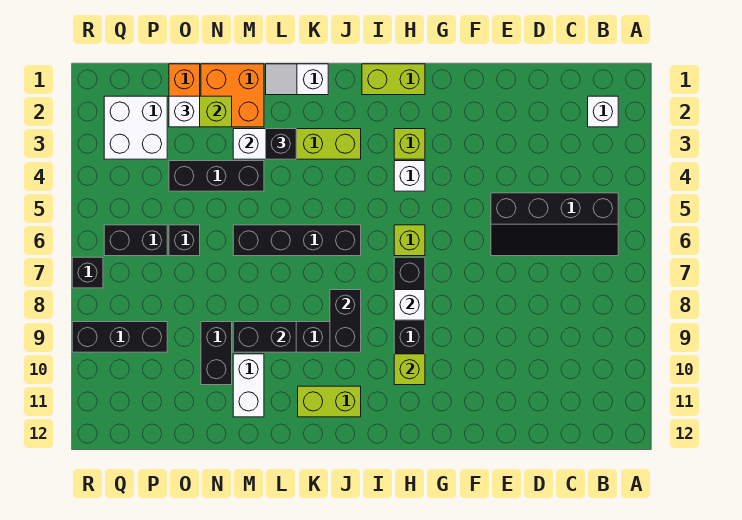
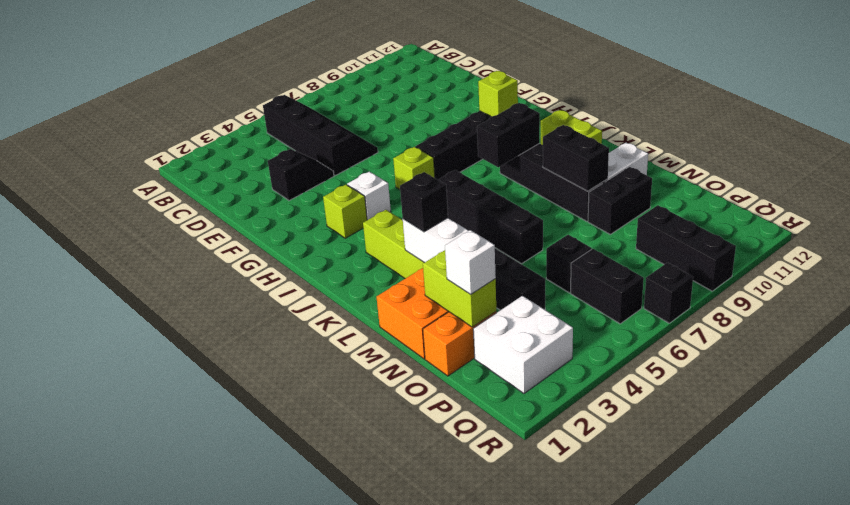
white 1x1 brick [588,96,618,127] -> none
none -> black 1x2 slope [268,149,334,201]
lime 1x2 brick [362,64,425,95] -> none
white 1x1 brick [394,290,425,320] -> none
white 1x2 slope [266,64,328,95] -> none

